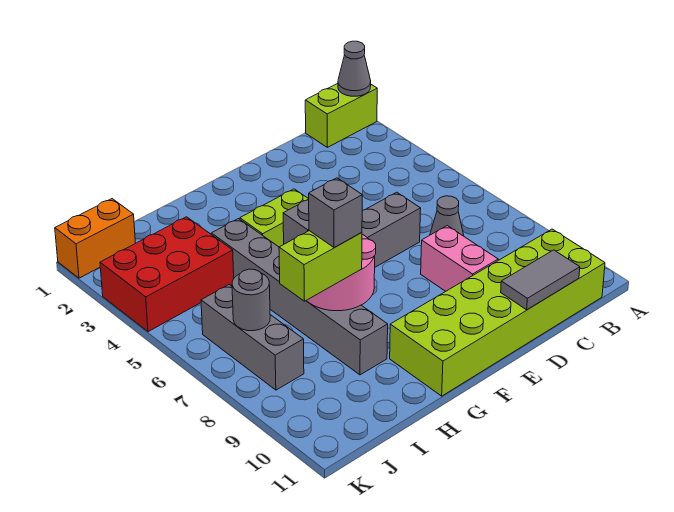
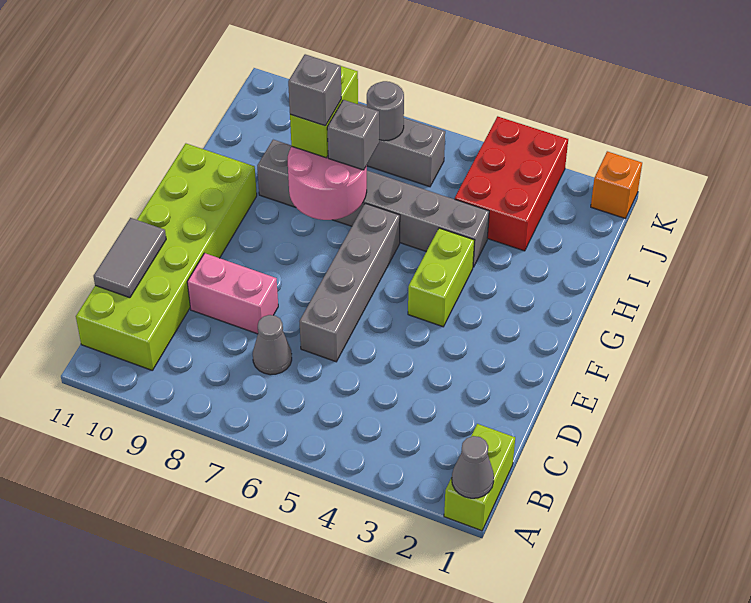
orange 1x2 brick [55,199,136,278] -> orange 1x1 brick [591,151,642,219]

